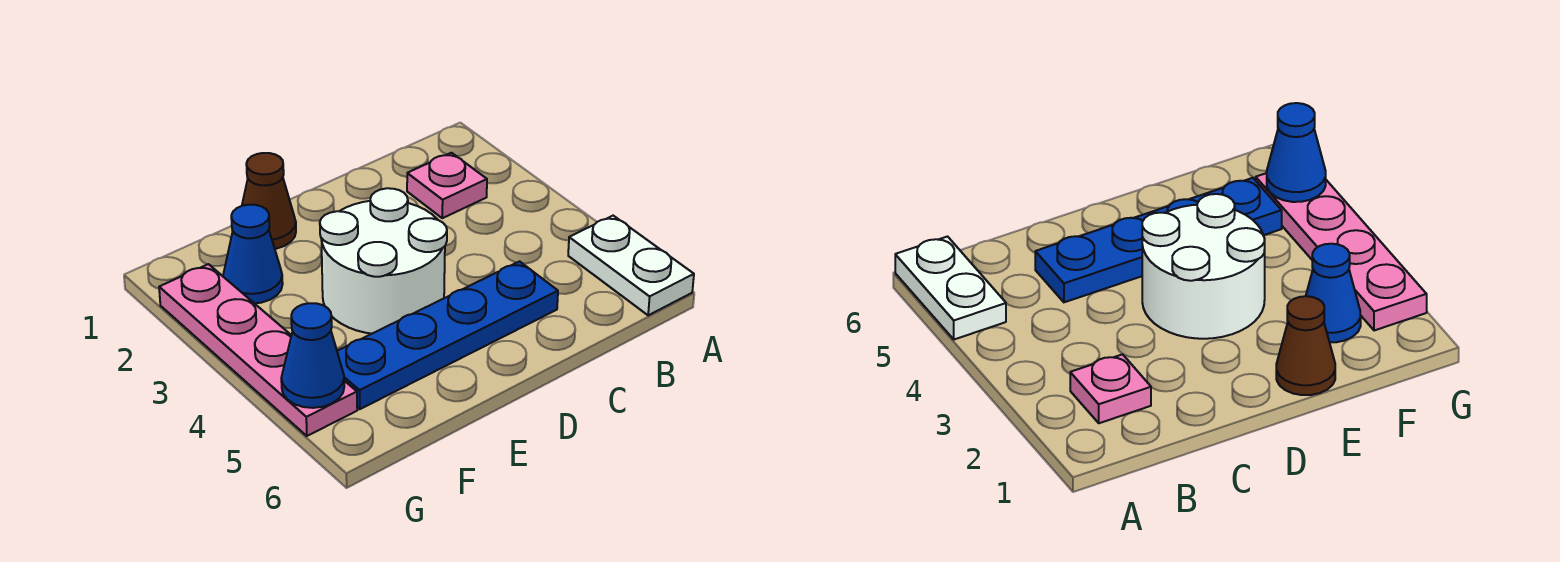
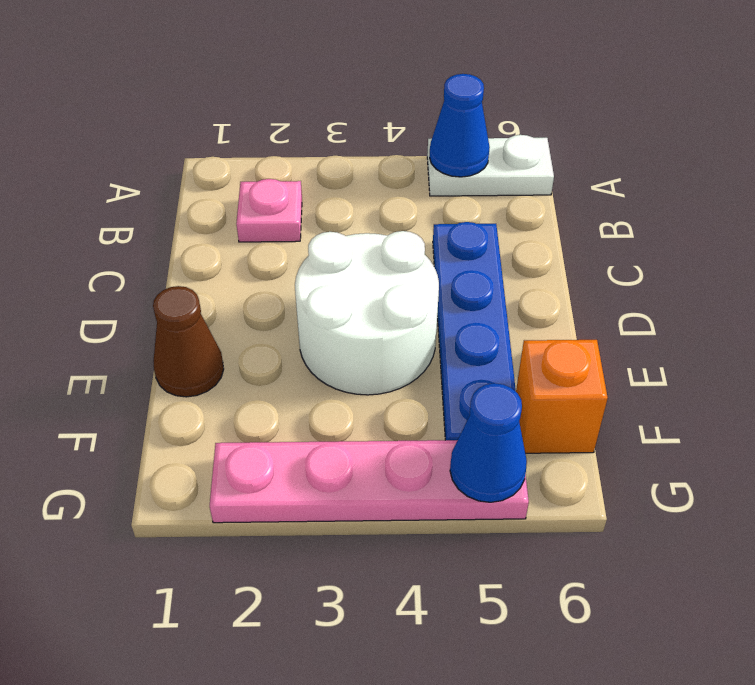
blue 1x1 cone [223,205,283,303] -> blue 1x1 cone moved to [429,74,490,177]
none -> orange 1x1 brick [516,340,608,453]

